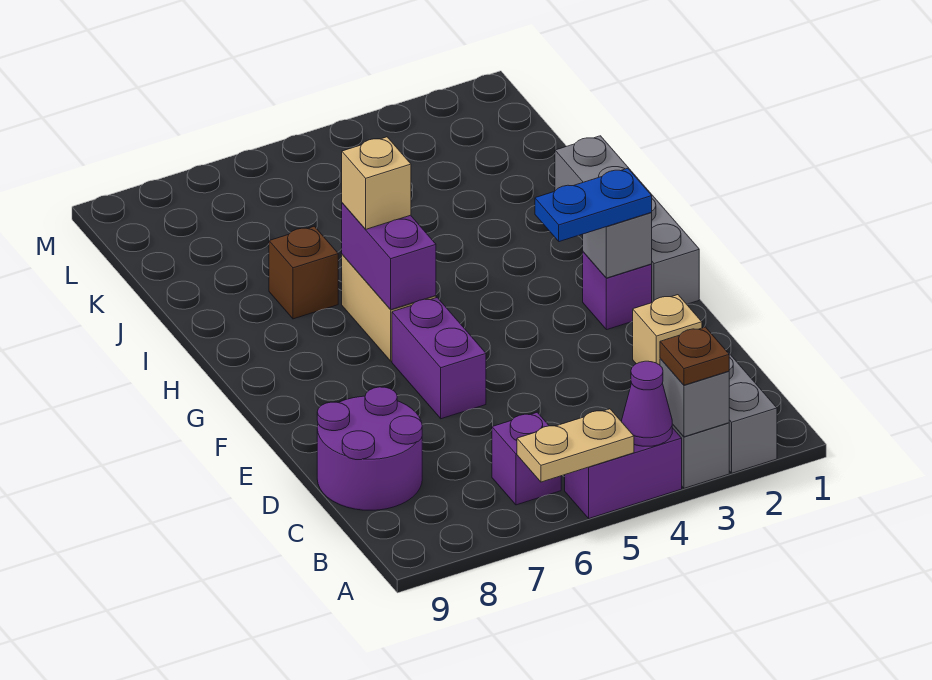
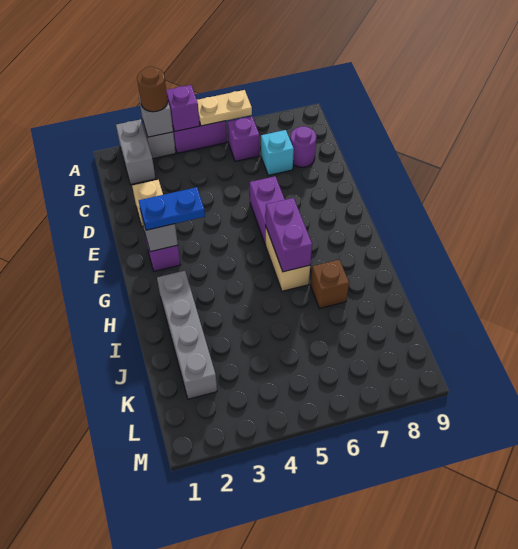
brown 1x1 plate [660,327,729,385] -> brown 1x1 round brick [137,67,168,112]
purple 1x1 cone [622,361,672,446] -> purple 1x1 brick [166,85,200,132]
none -> cyan 1x1 brick [261,130,294,175]
purple 2x2 round brick [317,387,422,510] -> purple 1x1 round brick [290,126,317,167]
grey 1x4 brick [555,136,699,304] -> grey 1x4 brick moved to [157,271,217,399]
tan 1x1 brick [342,137,411,229] -> none

